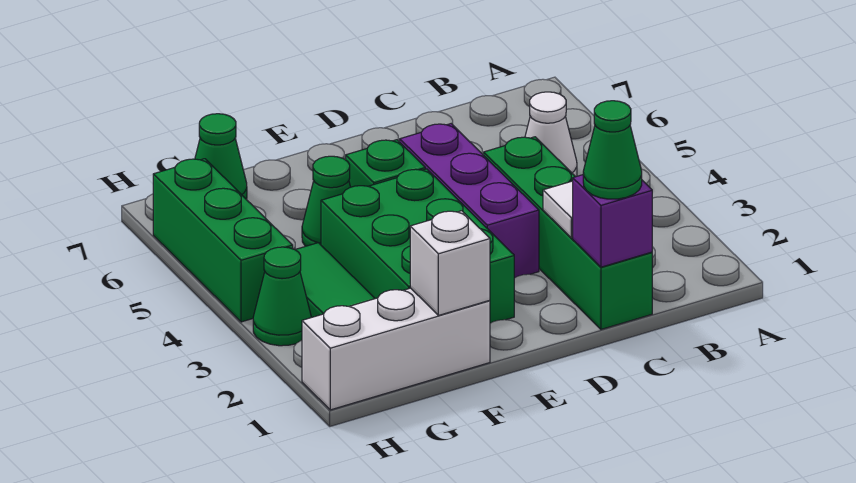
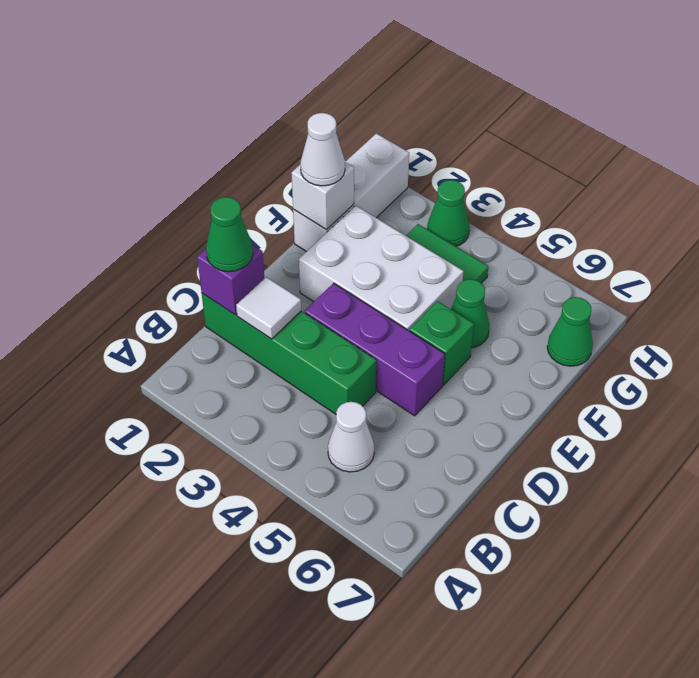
green 2x3 brick [321,169,514,323] -> white 2x3 brick [299,206,464,331]
none -> white 1x1 cone [300,113,345,186]
green 1x3 brick [153,159,293,322] -> none

